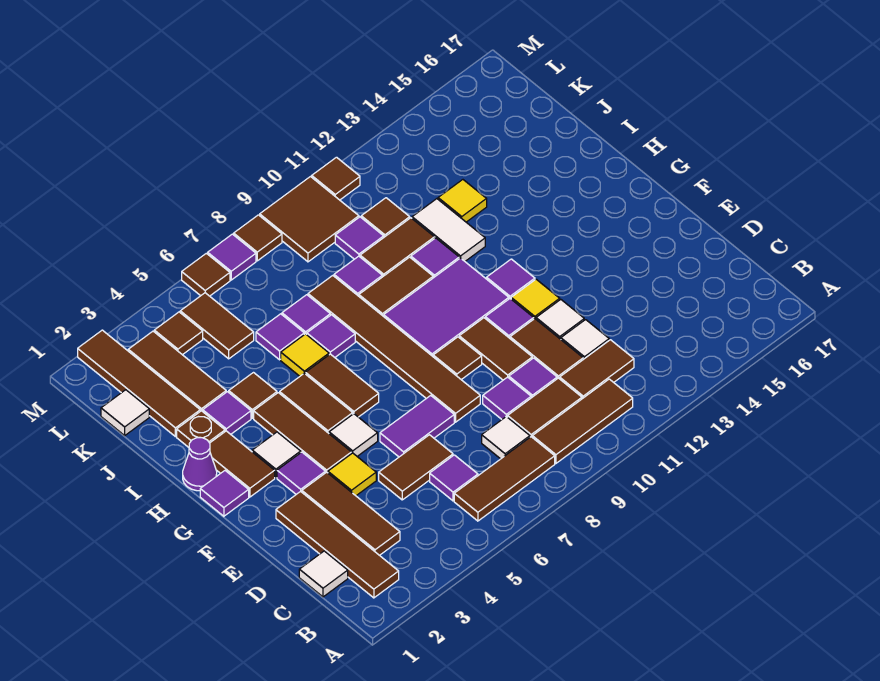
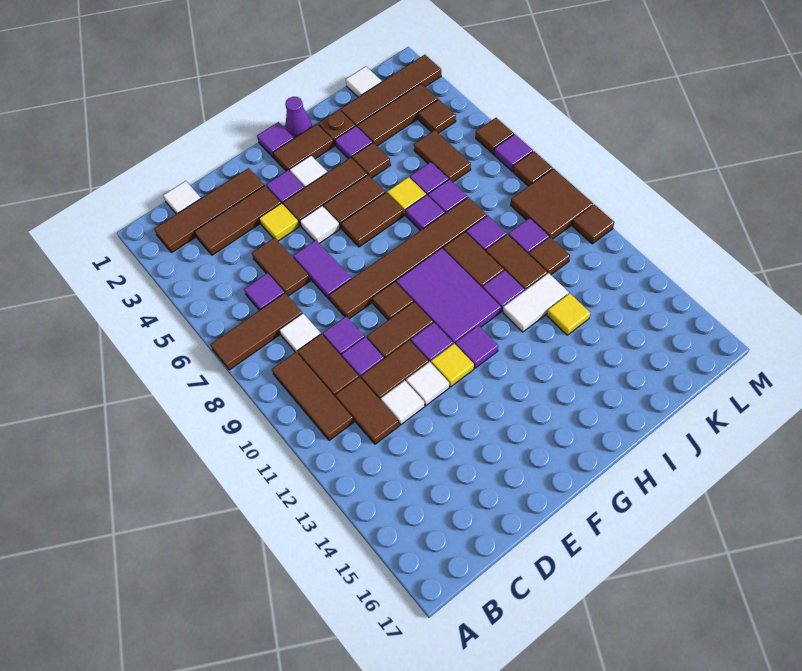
brown 1x3 tile [454,437,555,521] -> brown 1x3 tile turned to [210,293,302,370]
brown 1x2 tile [180,293,254,359] -> brown 1x2 tile turned to [414,130,471,182]

